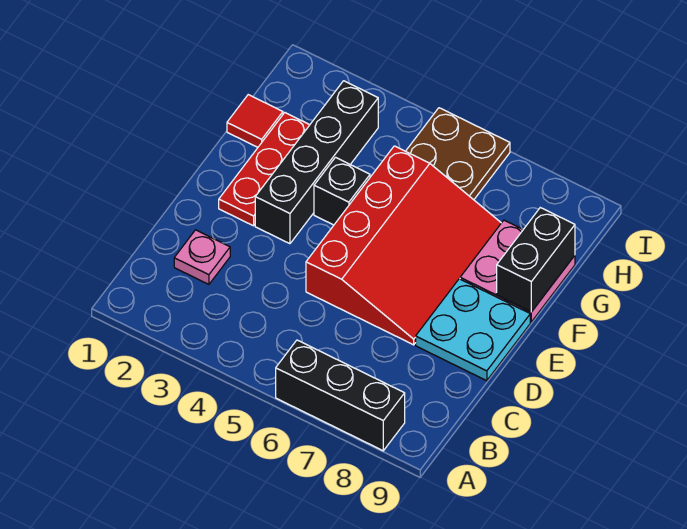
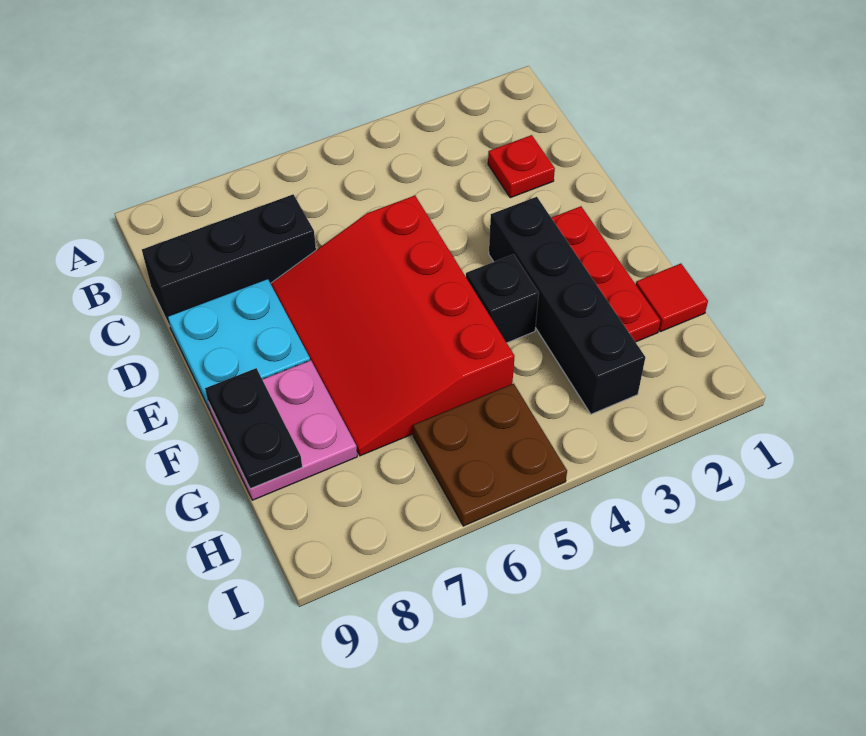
black 1x3 brick [276,340,405,451] -> black 1x3 brick moved to [142,194,316,326]
pink 1x1 plate [174,230,230,284] -> red 1x1 plate [488,135,555,198]
black 1x2 brick [497,208,575,312] -> black 1x2 plate [205,368,302,489]

